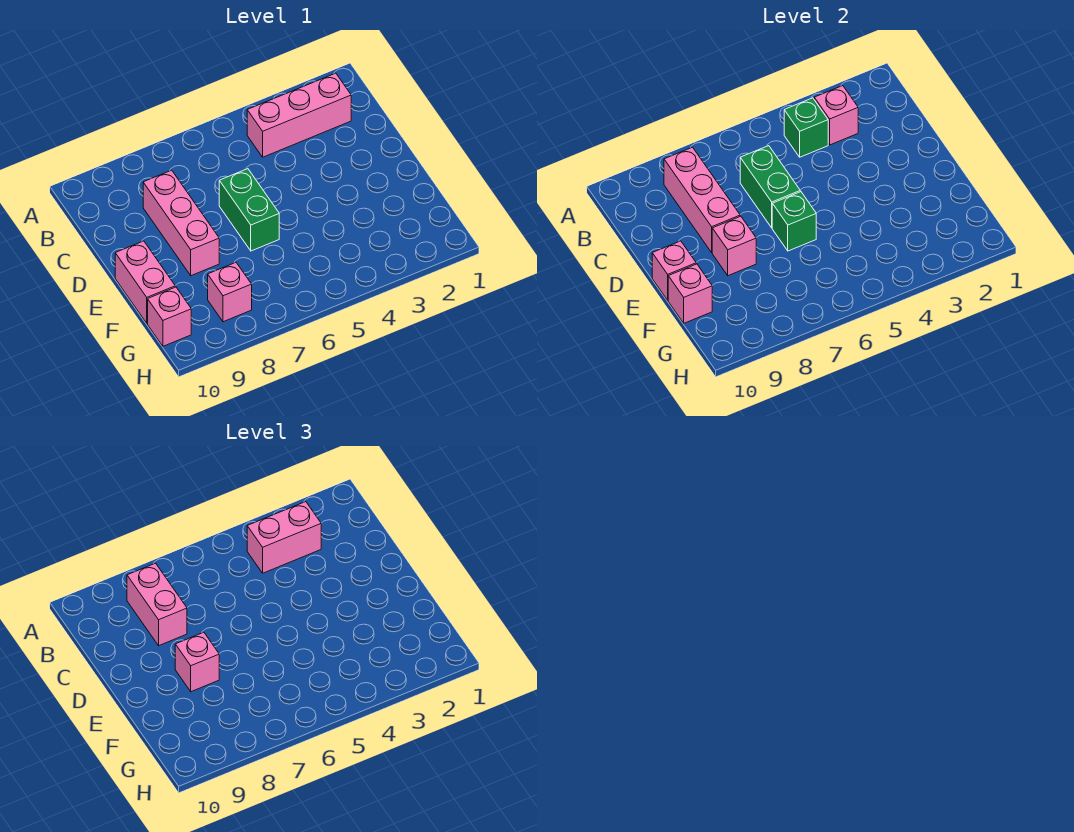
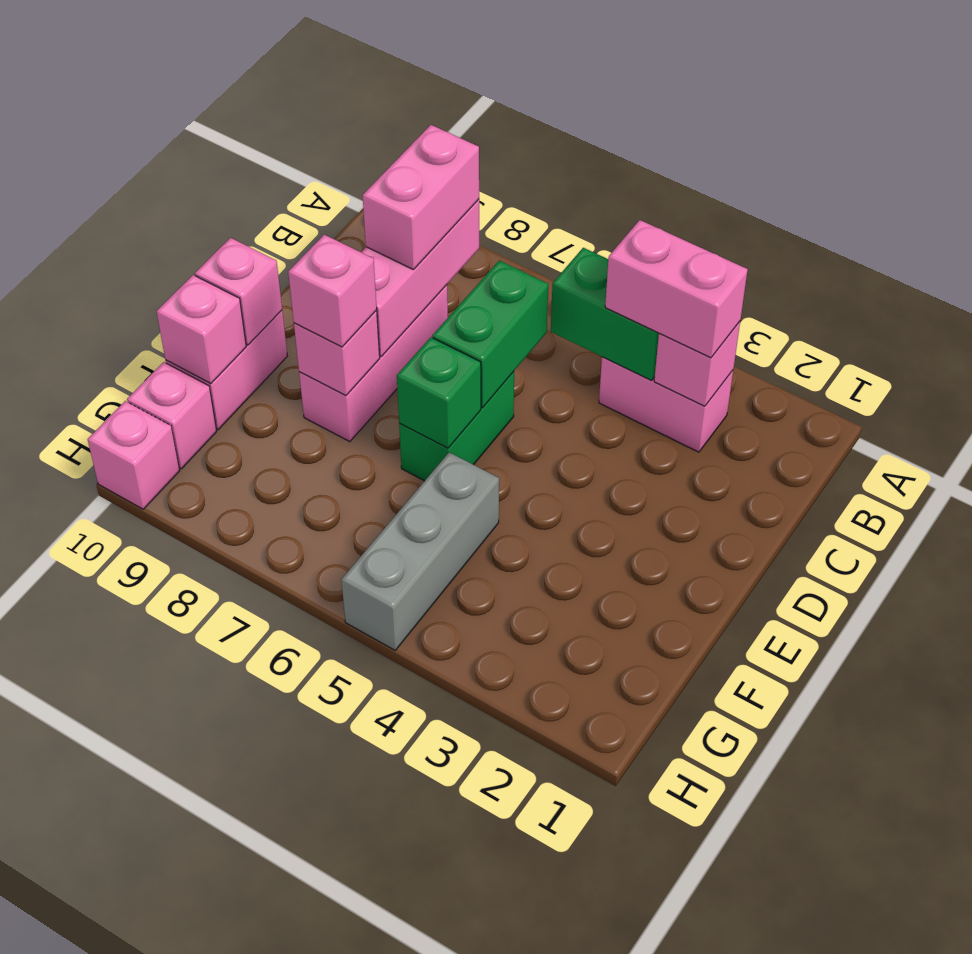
pink 1x3 brick [247,73,351,157] -> pink 1x2 brick [599,357,733,452]
green 1x1 brick [784,98,828,157] -> green 1x2 brick [551,248,659,380]
none -> grey 1x3 brick [341,452,499,650]
pink 1x1 brick [208,263,252,322] -> pink 1x1 brick moved to [88,401,180,509]

